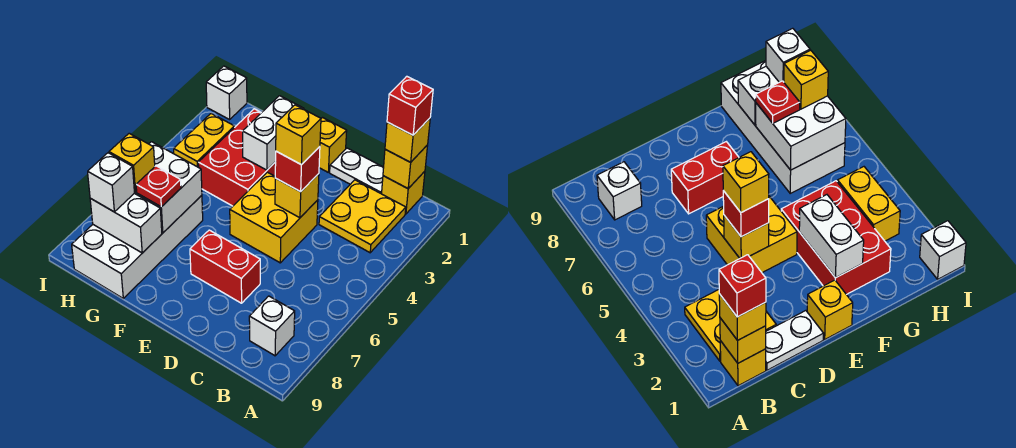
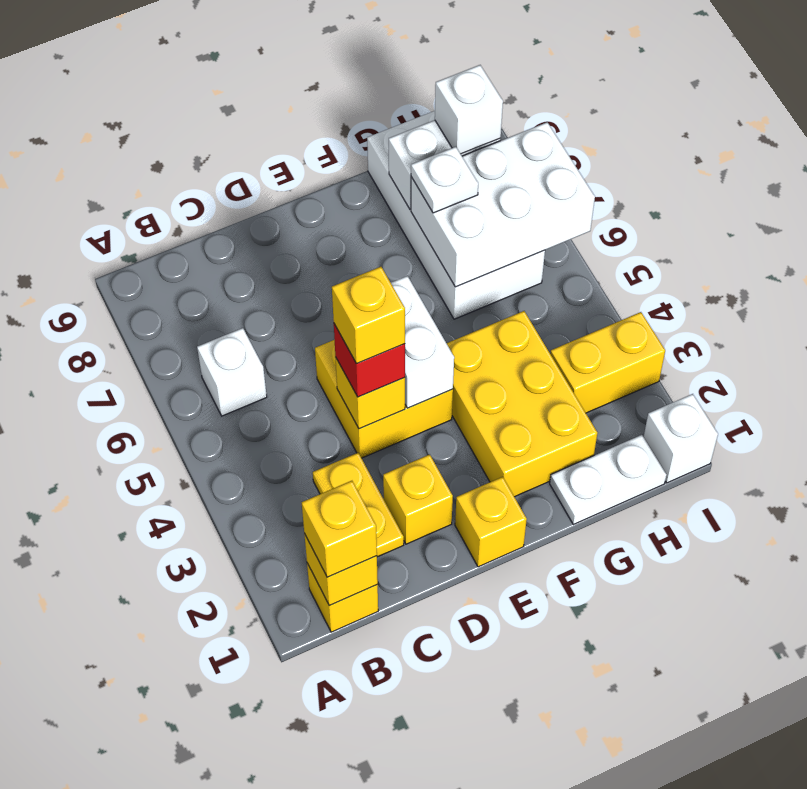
red 1x1 brick [387,76,433,135] -> none
yellow 2x2 plate [319,180,406,253] -> yellow 1x2 plate [313,453,404,557]
white 1x1 brick [249,296,295,356] -> white 1x1 brick moved to [197,328,267,416]
white 1x2 plate [330,148,384,194] -> white 1x2 plate moved to [550,435,666,524]
red 1x2 brick [190,230,260,303] -> none
red 2x3 brick [198,109,276,206] -> yellow 2x3 brick [447,311,597,497]
white 1x2 brick [243,96,304,170] -> white 1x2 brick moved to [391,276,454,408]
white 2x2 brick [134,142,202,233] -> white 2x3 brick [411,122,595,287]
red 1x1 plate [136,166,181,207] -> white 1x1 plate [411,147,478,213]
yellow 1x2 brick [174,114,234,167] -> yellow 1x2 brick turned to [550,312,665,413]
yellow 1x1 brick [109,133,155,192] -> yellow 1x1 brick moved to [383,454,453,544]

